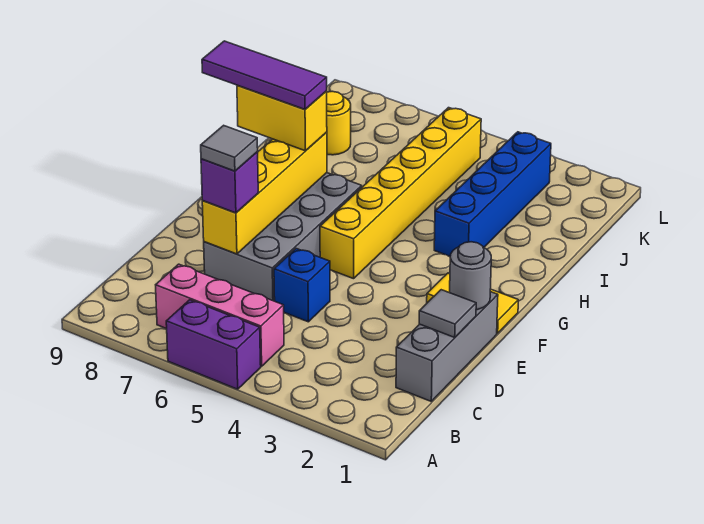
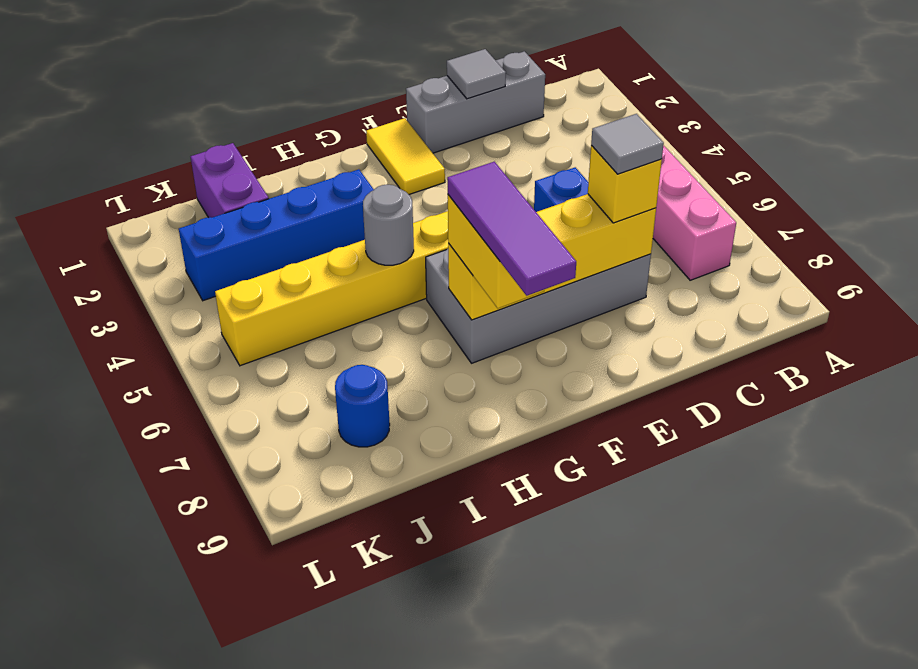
purple 1x2 brick [166,300,261,389] -> purple 1x2 brick moved to [191,143,269,218]
purple 1x1 brick [201,152,258,213] -> yellow 1x1 brick [588,146,662,223]
grey 1x1 round brick [450,242,491,310] -> grey 1x1 round brick moved to [363,185,414,265]
yellow 1x1 round brick [327,91,351,155] -> blue 1x1 round brick [335,365,390,447]

